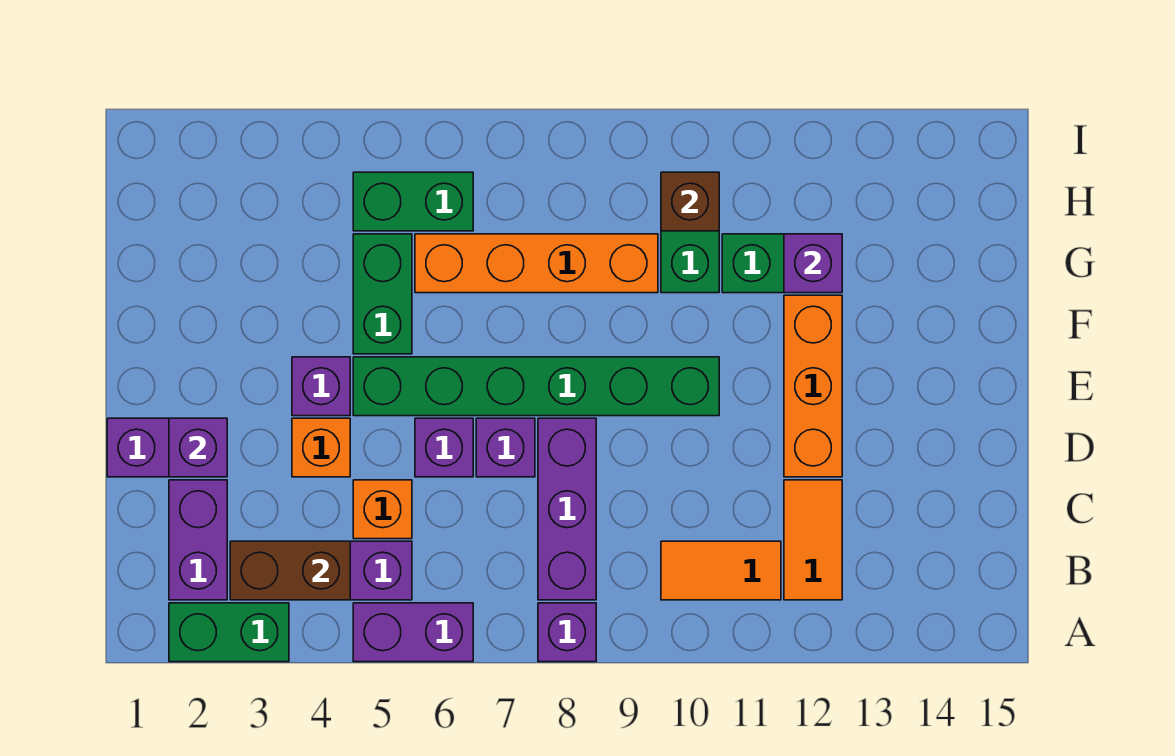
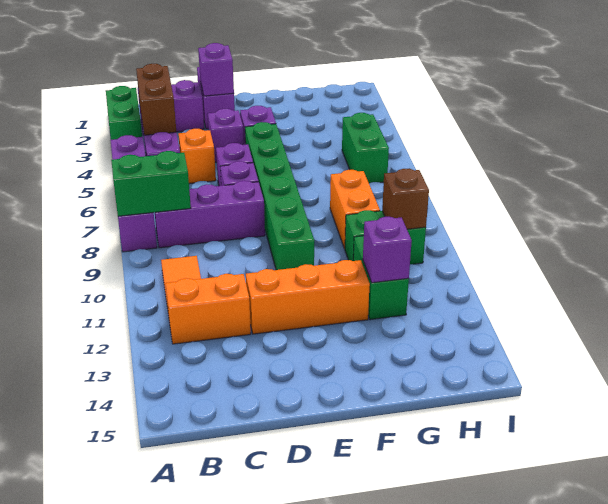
orange 1x2 tile [784,480,842,600] -> orange 1x2 brick [166,274,251,344]
orange 1x1 brick [292,418,350,477] -> purple 1x1 brick [208,109,244,162]
green 1x2 brick [353,234,412,354] -> green 1x2 brick moved to [111,151,191,216]
orange 1x4 brick [415,234,658,293] -> orange 1x2 brick [330,170,380,249]

